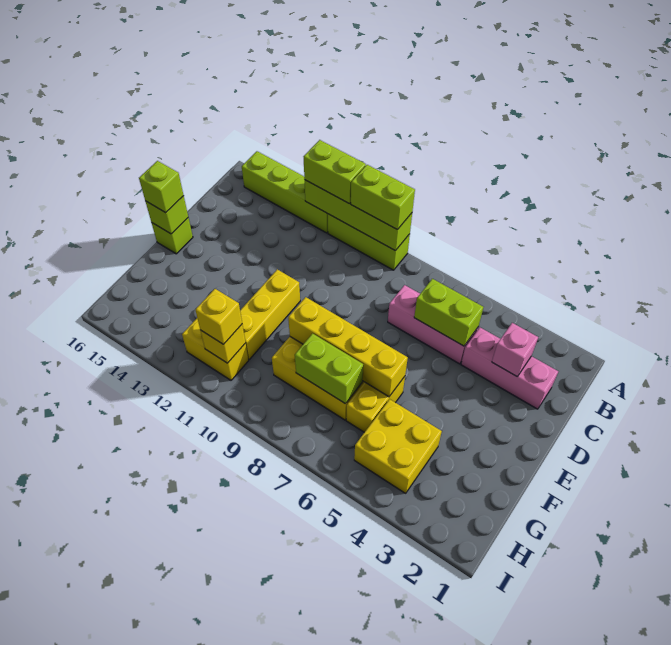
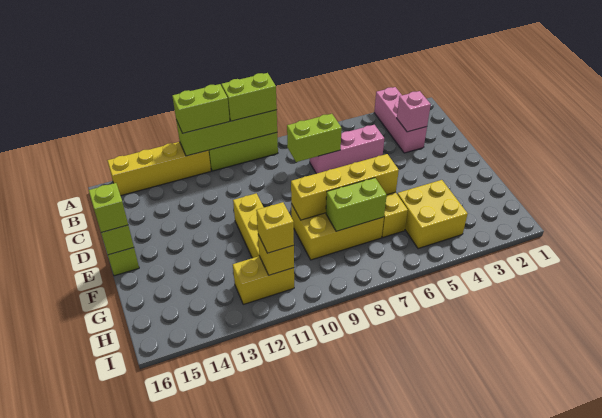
lime 1x4 brick [242,151,328,233] -> yellow 1x4 brick [107,142,211,196]
pink 1x3 brick [461,328,558,409] -> pink 1x3 brick turned to [374,87,427,153]
lime 1x2 brick [414,279,483,346] -> lime 1x2 brick moved to [287,114,342,162]

